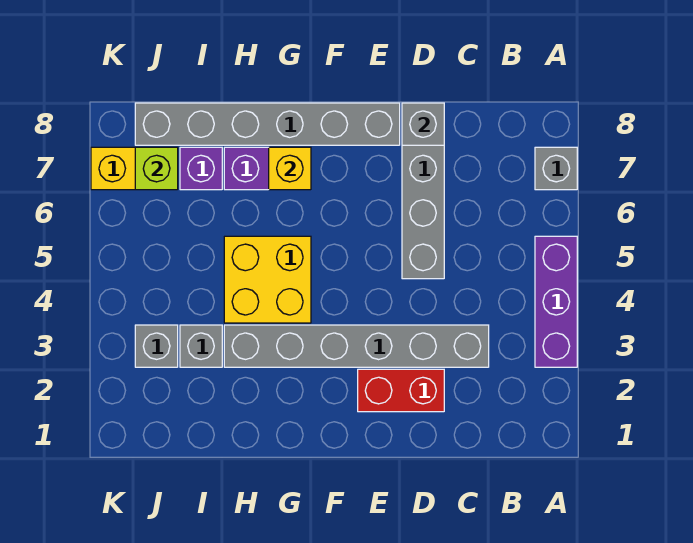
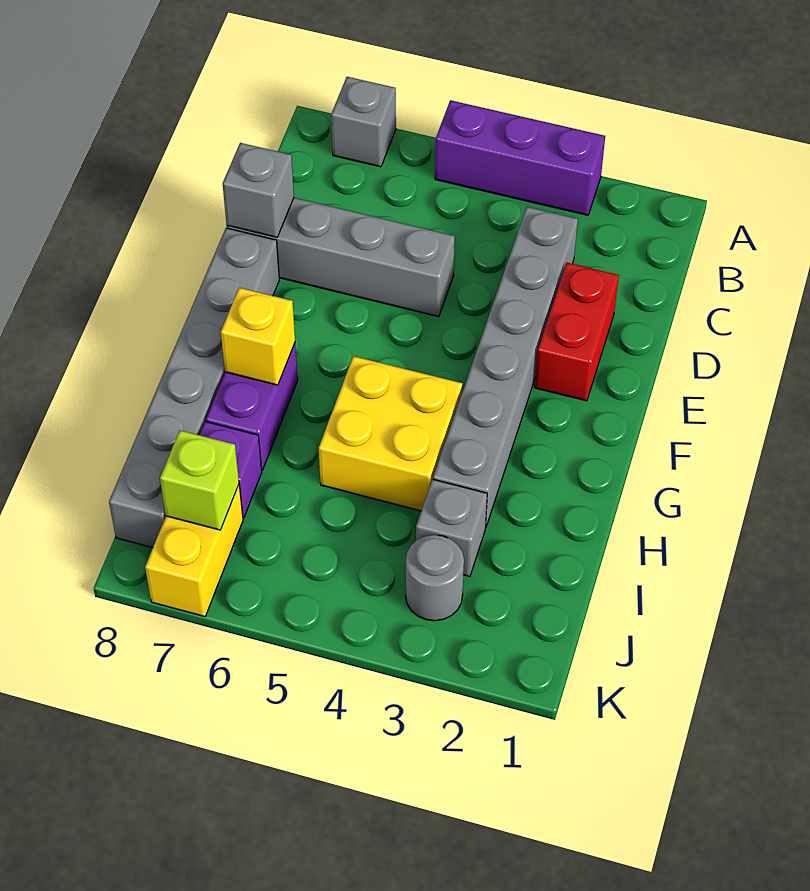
grey 1x1 brick [135,325,178,367] -> grey 1x1 round brick [406,535,464,621]

